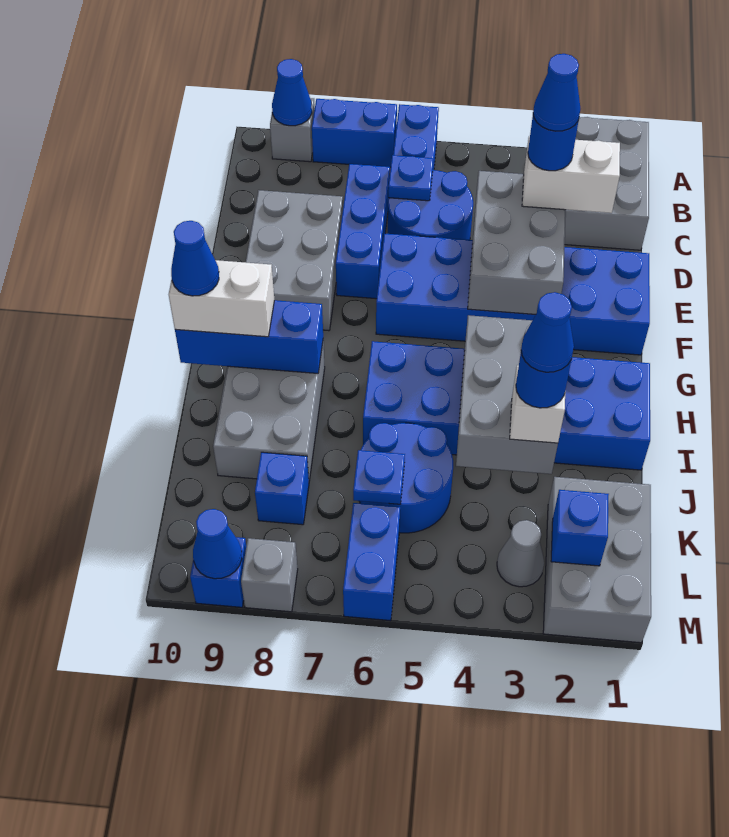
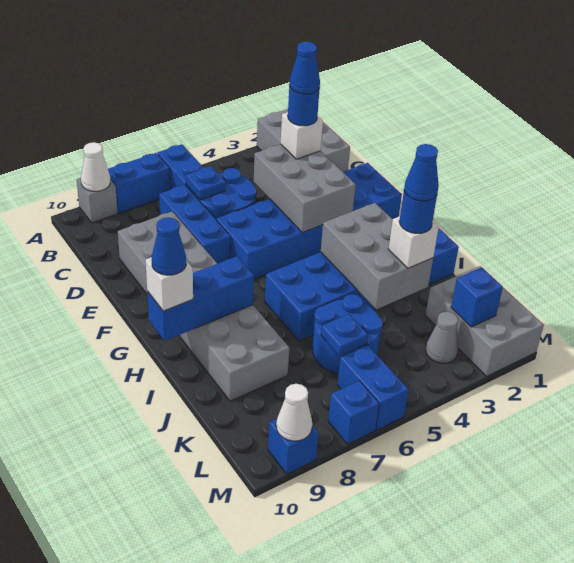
blue 1x1 cone [272,59,312,126] -> white 1x1 cone [81,142,110,191]
white 1x2 brick [522,136,620,213] -> white 1x1 brick [281,112,323,159]
white 1x2 brick [169,260,274,337] -> white 1x1 brick [146,257,193,311]
blue 1x1 brick [255,452,309,525] -> blue 1x1 brick moved to [328,381,379,444]
grey 1x1 brick [241,538,298,612] -> none
blue 1x1 cone [193,509,242,579] -> white 1x1 cone [276,384,312,441]

